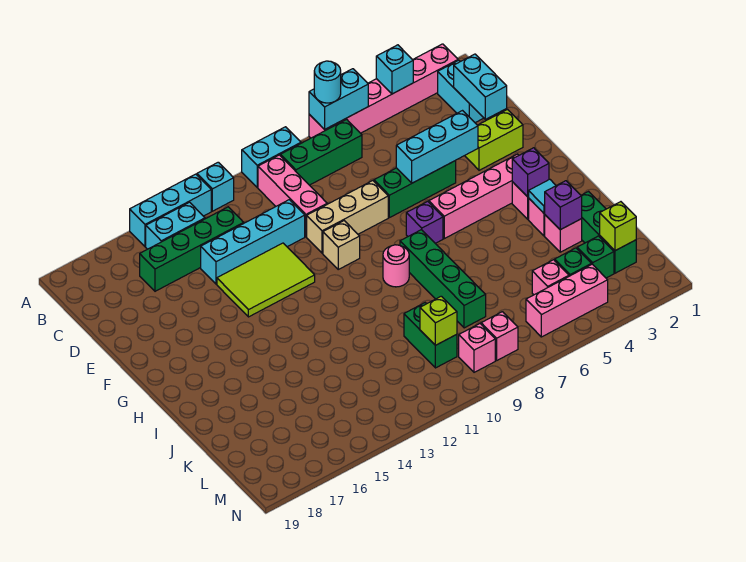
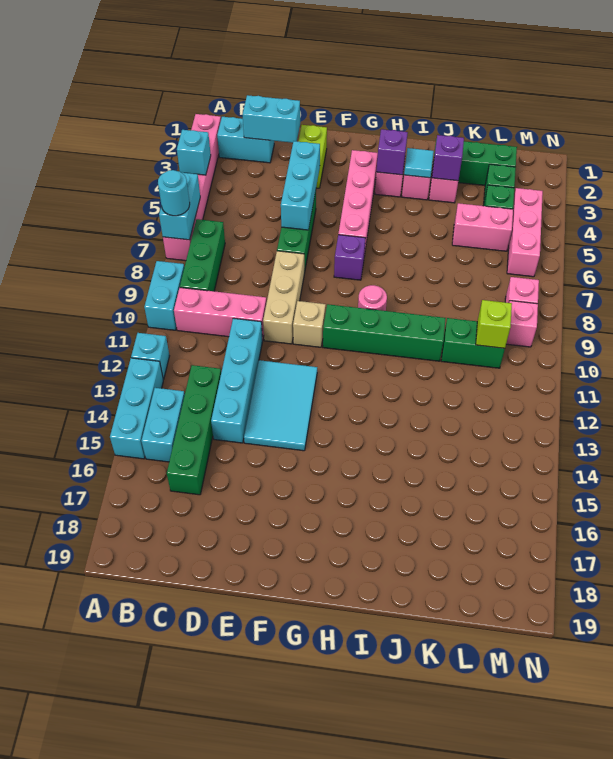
lime 2x3 tile [217,243,315,317] -> cyan 2x3 tile [244,360,317,451]
green 1x4 brick [400,230,486,328] -> green 1x4 brick moved to [323,304,446,361]
lime 1x1 brick [600,202,636,251] -> none
pink 1x1 brick [532,260,569,295] -> pink 1x2 brick [452,203,513,251]

